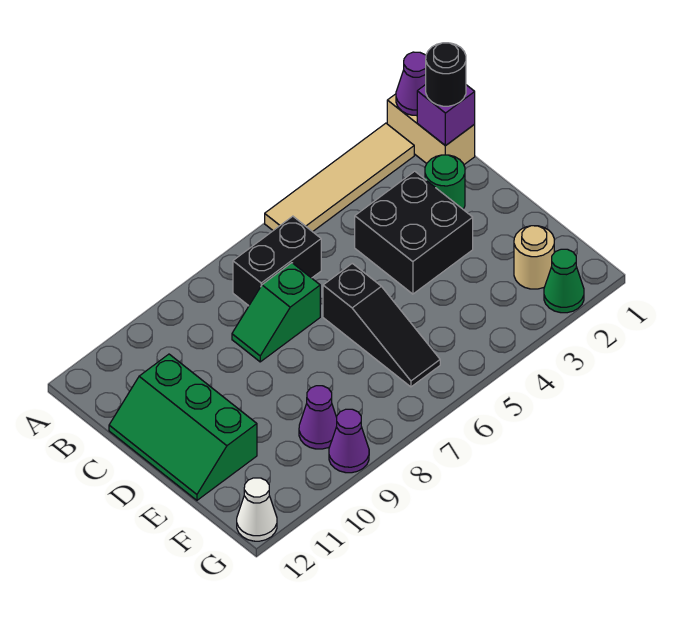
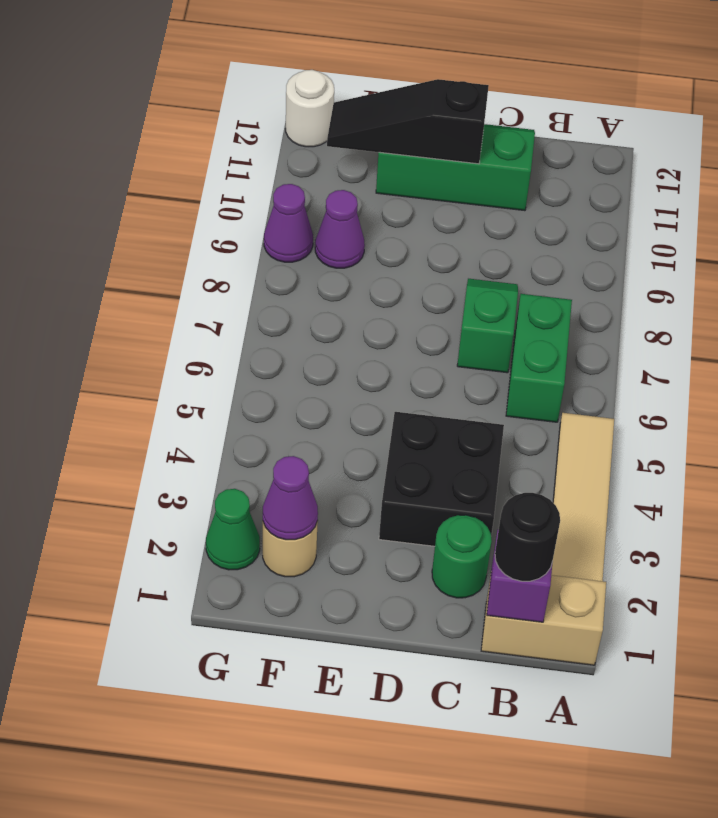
purple 1x1 cone [396,52,426,116] -> purple 1x1 cone moved to [263,456,318,540]
black 1x2 brick [233,216,321,306] -> green 1x2 brick [506,294,572,422]
black 1x3 slope [323,263,440,387] -> black 1x3 slope moved to [327,79,489,164]
white 1x1 cone [237,478,277,541] -> white 1x1 round brick [286,70,334,147]

